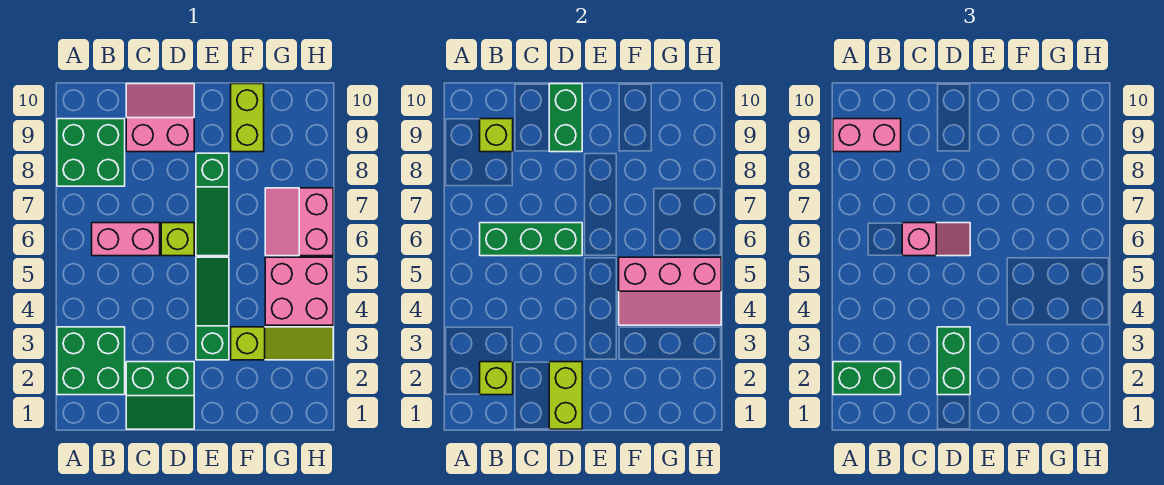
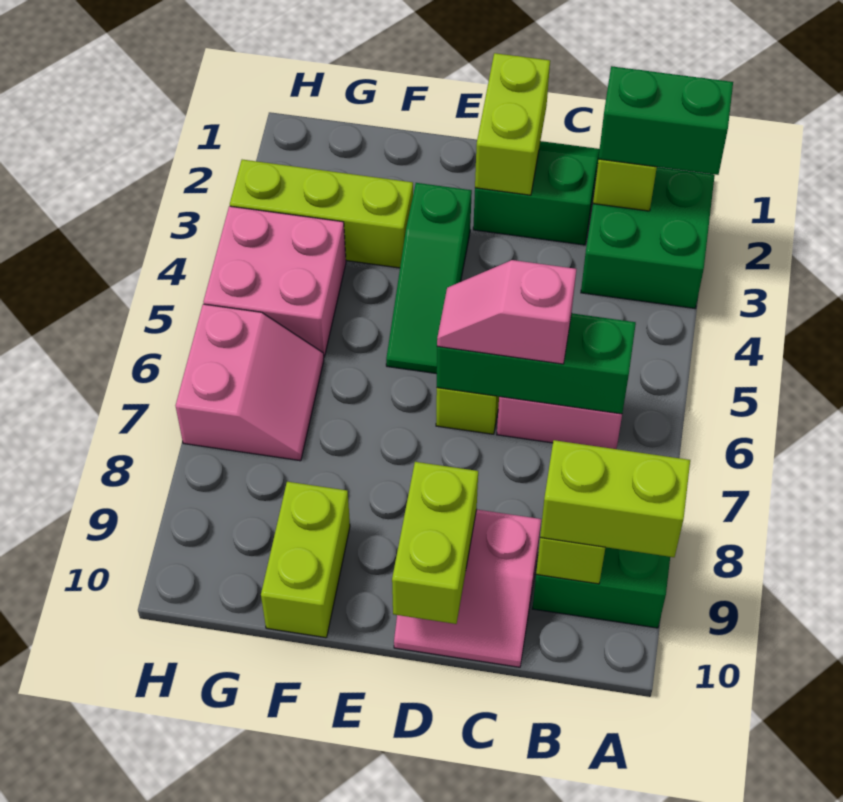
pink 1x2 brick [833,119,901,152] -> lime 1x2 brick [540,440,690,557]
green 1x2 brick [937,327,970,395] -> none
green 1x2 brick [549,84,582,152] -> lime 1x2 brick [392,462,478,624]
green 1x3 slope [196,153,229,256] -> none
lime 1x3 slope [231,327,333,360] -> lime 1x3 brick [230,160,413,268]
pink 2x3 slope [619,257,721,325] -> none

